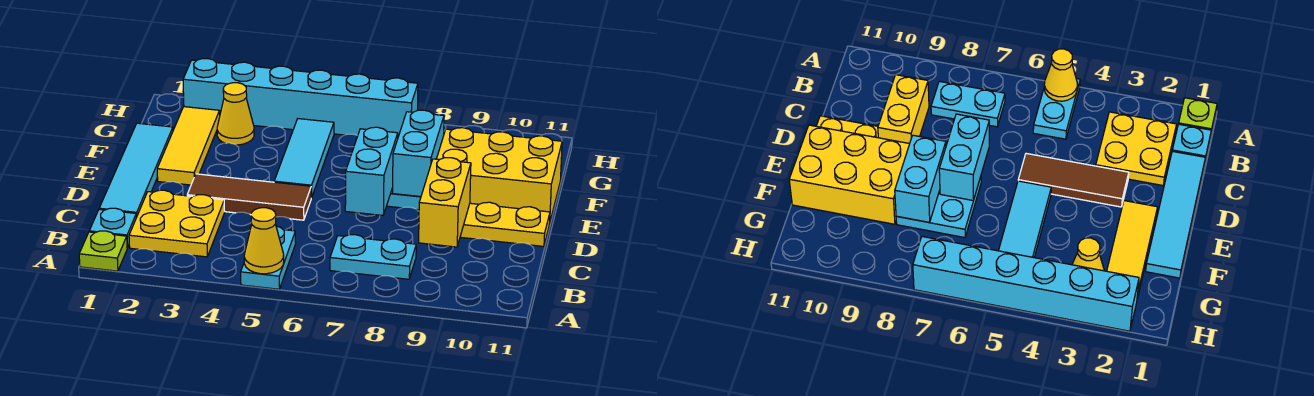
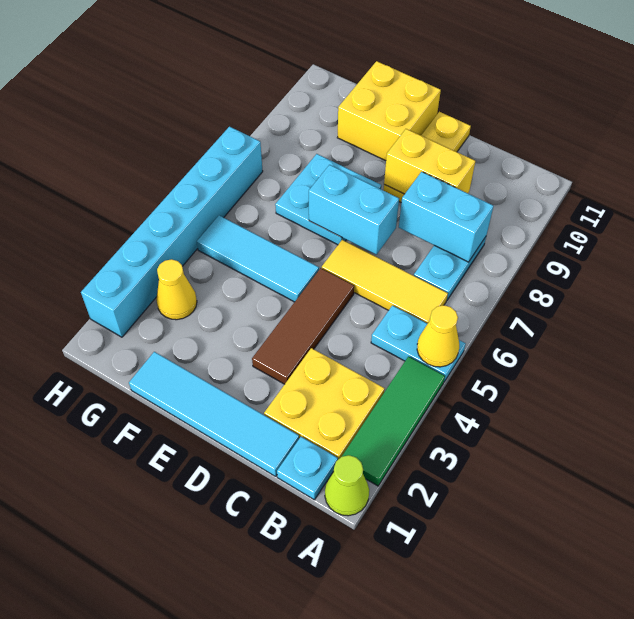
lime 1x1 plate [79,231,127,271] -> lime 1x1 cone [325,455,369,516]
none -> green 1x3 tile [342,356,445,486]
yellow 1x3 tile [157,107,220,185] -> yellow 1x3 tile moved to [322,240,448,324]
cyan 1x2 brick [393,110,444,197] -> cyan 1x2 brick moved to [399,172,493,262]
yellow 2x3 brick [437,128,562,221] -> yellow 2x2 brick [337,61,441,161]

